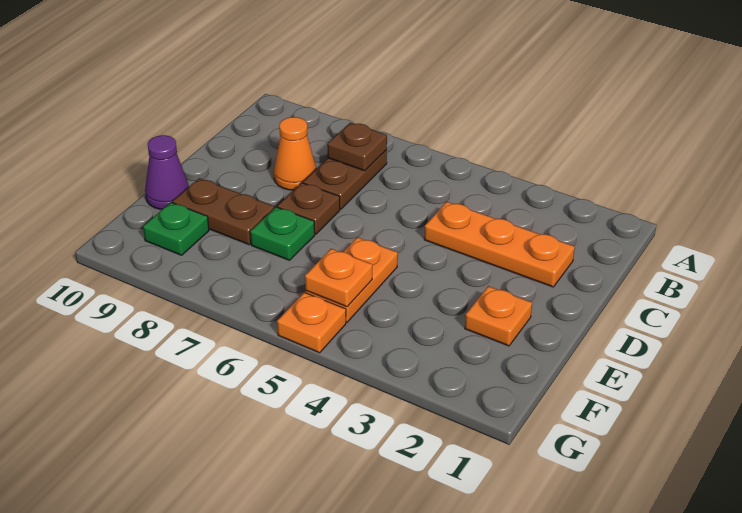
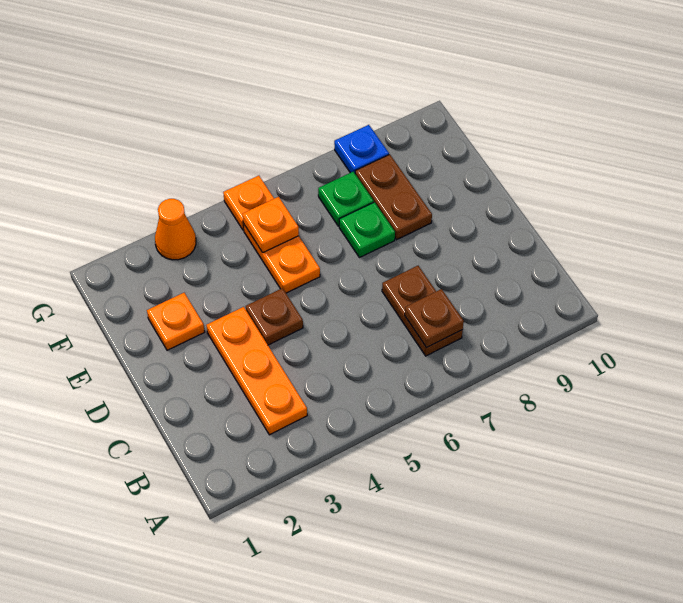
orange 1x3 plate [424,202,575,287] -> orange 1x3 plate turned to [206,307,307,435]
orange 1x1 cone [274,117,317,190] -> orange 1x1 cone moved to [155,199,196,260]
brown 1x1 plate [277,183,340,234] -> brown 1x1 plate moved to [246,288,303,345]
brown 1x2 plate [172,178,274,245] -> brown 1x2 plate turned to [355,155,432,240]
purple 1x1 cone [145,135,189,210] -> none
green 1x1 plate [143,202,209,255] -> green 1x1 plate moved to [318,172,374,226]
none -> blue 1x1 plate [334,125,389,173]

